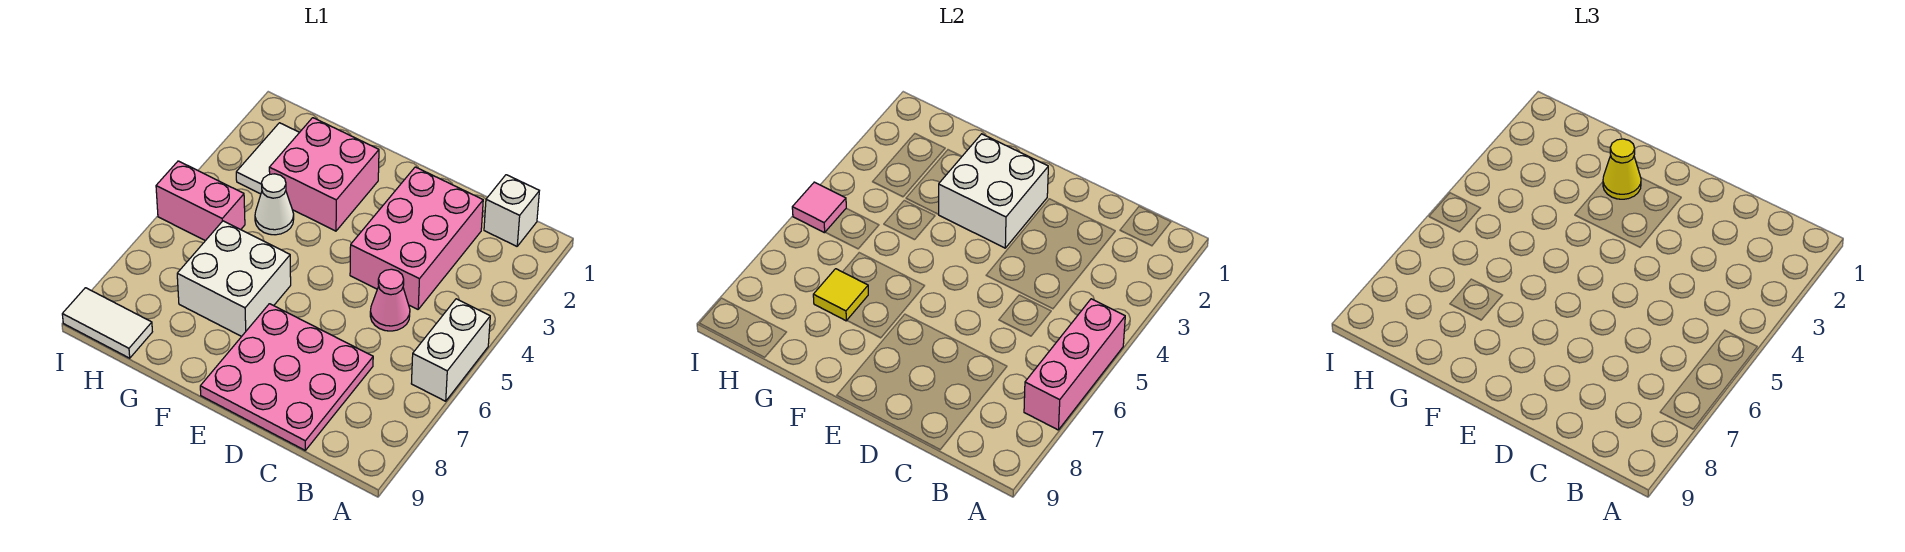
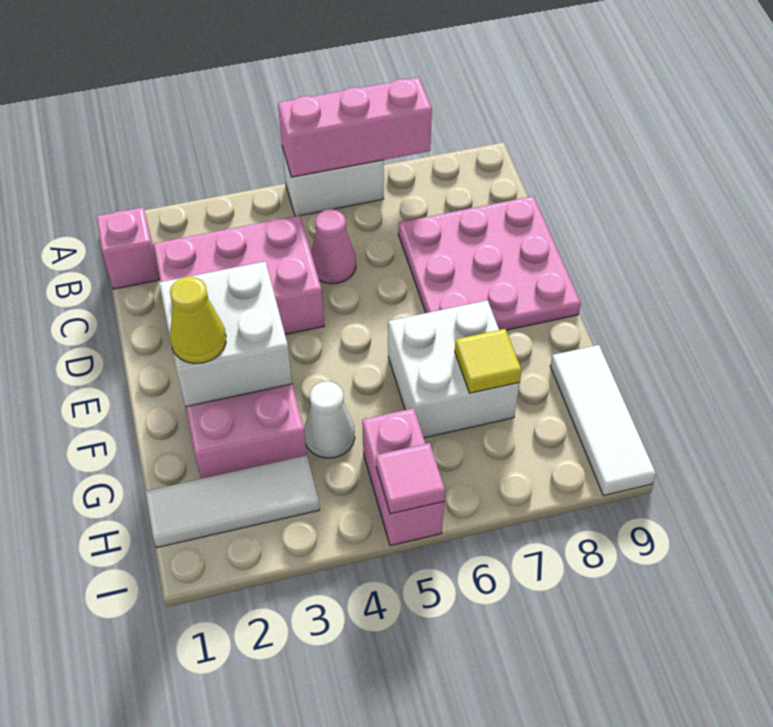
white 1x1 brick [484,175,539,246] -> pink 1x1 brick [96,207,160,289]
white 1x2 tile [236,123,300,194] -> white 1x3 tile [145,455,320,547]
white 1x2 tile [62,288,152,358] -> white 1x3 tile [550,345,656,496]

